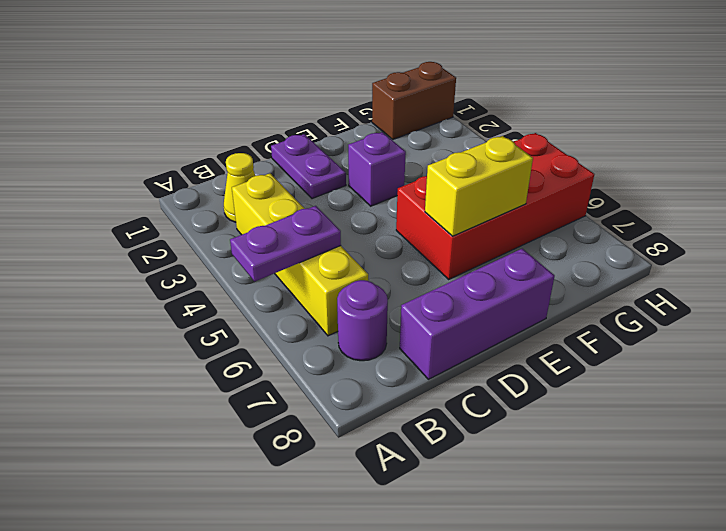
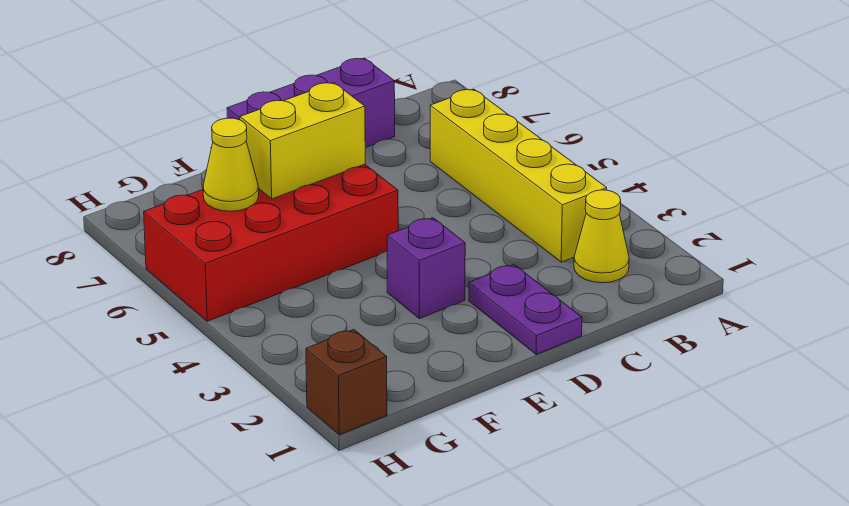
purple 1x2 plate [230,206,341,282] -> none
purple 1x1 round brick [337,280,388,361] -> none
brown 1x2 brick [372,62,456,139] -> brown 1x1 brick [306,329,387,435]
none -> yellow 1x1 cone [203,118,259,211]

